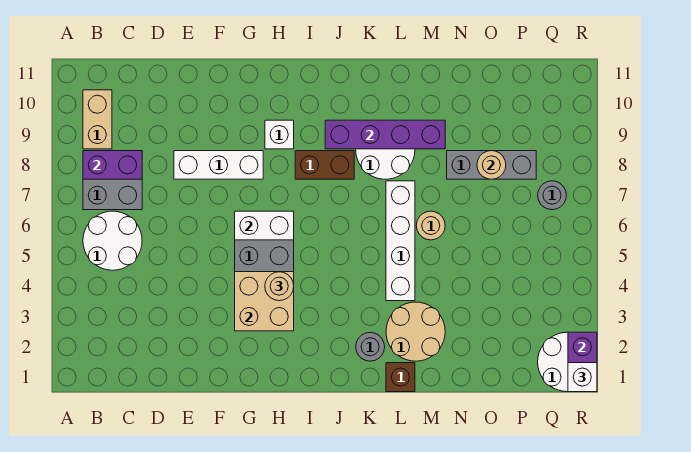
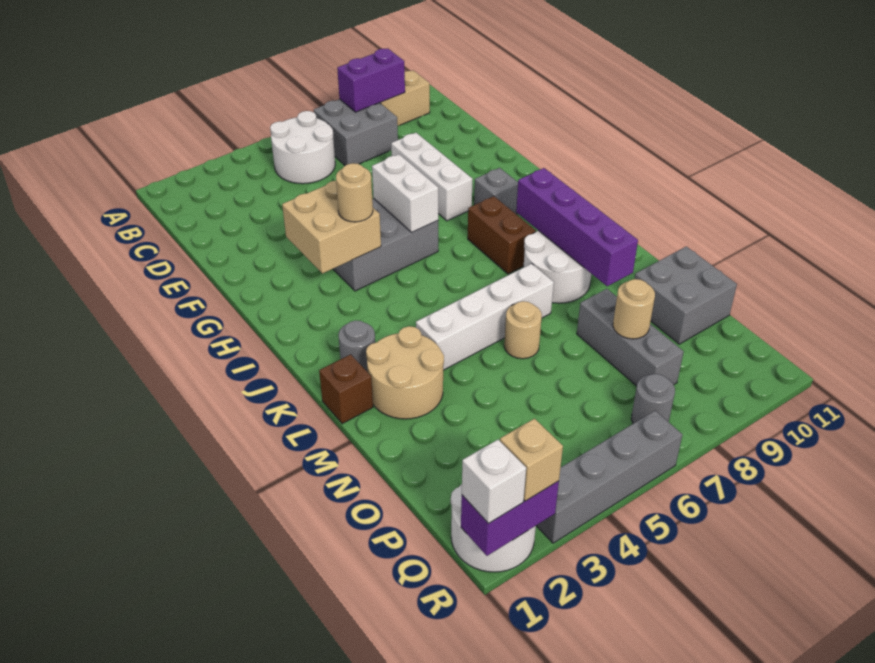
purple 1x2 brick [83,151,142,179] -> purple 1x2 brick turned to [337,48,405,112]
white 1x1 brick [265,120,294,149] -> grey 1x1 brick [474,168,518,214]
none -> grey 2x2 brick [635,246,737,344]
none -> tan 1x1 brick [500,419,563,501]
none -> grey 1x4 brick [536,411,682,543]

